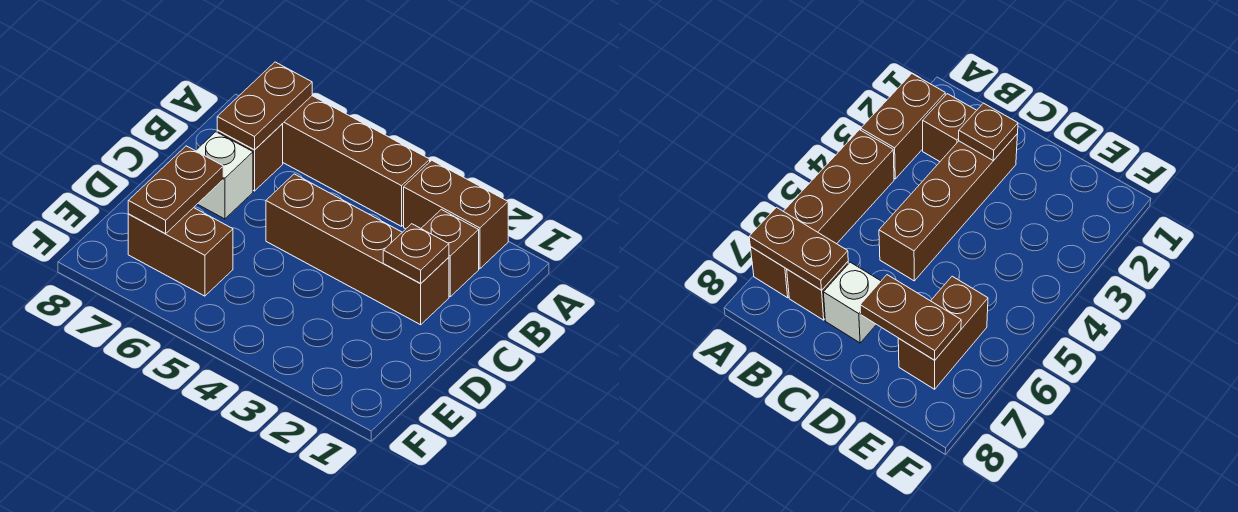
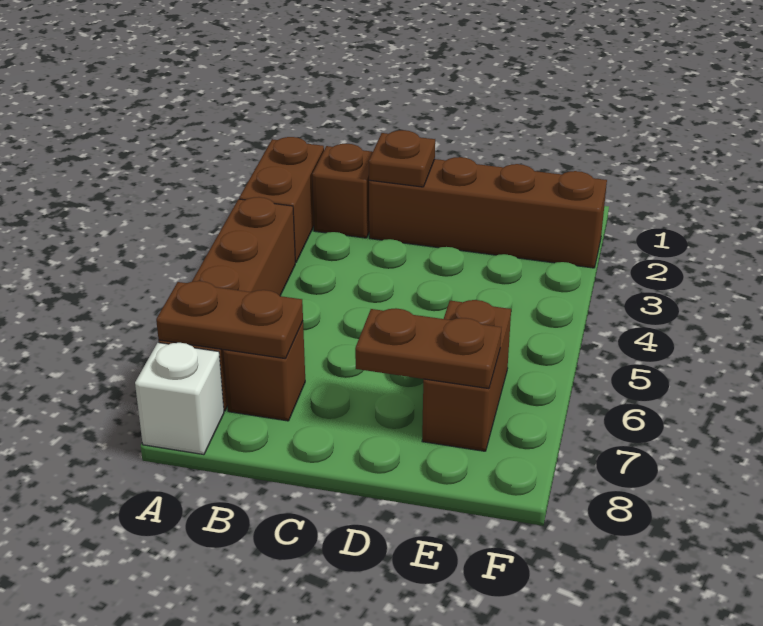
brown 1x4 brick [266,174,449,325] -> brown 1x4 brick turned to [369,157,607,268]
white 1x1 brick [196,132,253,219] -> white 1x1 brick moved to [135,343,224,455]

